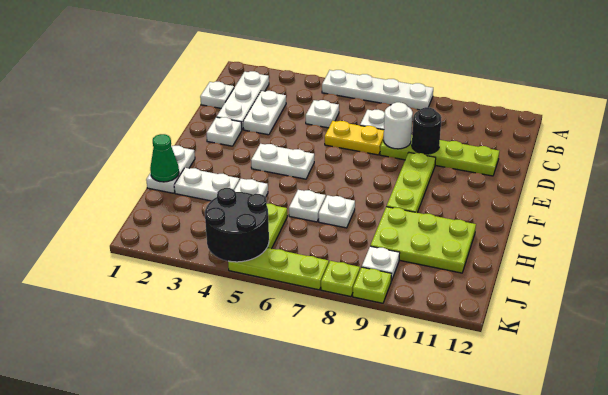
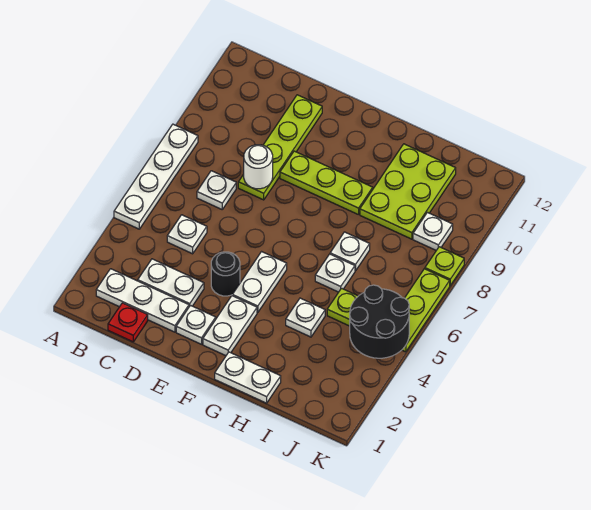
white 1x1 plate [200,82,234,108] -> red 1x1 plate [108,303,148,342]
yellow 1x2 plate [325,121,384,155] -> none
black 1x1 round brick [412,107,442,154] -> black 1x1 round brick moved to [211,252,240,296]
green 1x1 cone [150,134,179,182] -> none
white 1x2 plate [174,168,239,201] -> white 1x2 plate moved to [203,296,257,356]
lime 1x1 plate [353,267,391,303] -> none

